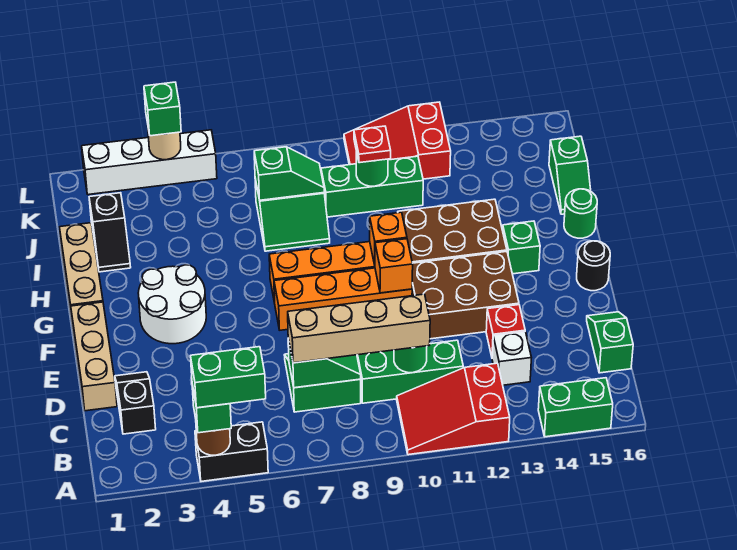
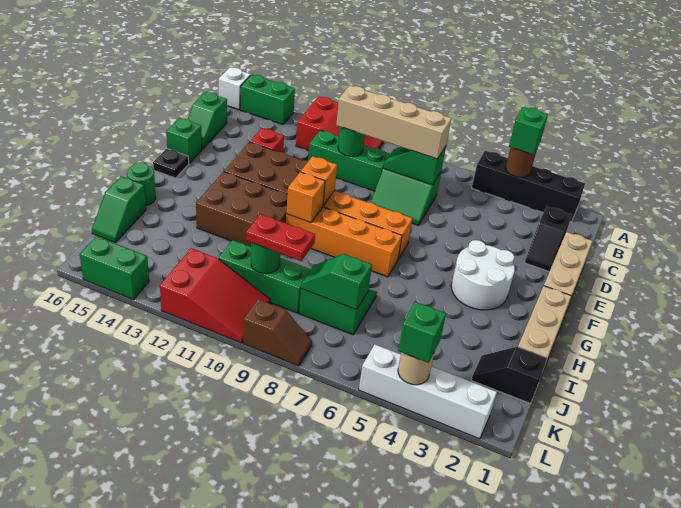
black 1x2 brick [195,422,268,481] -> black 1x4 brick [472,151,585,222]
green 1x2 brick [191,347,266,408] -> green 1x2 brick moved to [80,236,149,300]
white 1x1 brick [492,332,531,385] -> white 1x1 brick moved to [219,67,251,110]
black 1x1 round brick [577,241,610,291] -> black 1x1 plate [153,149,189,178]
green 1x1 brick [503,221,540,274] -> green 1x1 brick moved to [166,118,202,163]
black 1x2 slope [89,193,131,272] -> black 1x2 slope turned to [471,347,547,403]
green 1x2 slope [549,136,591,214] -> green 1x2 slope turned to [92,176,146,243]
red 1x1 plate [354,126,391,163] -> red 1x2 plate [246,214,315,261]
none -> brown 1x2 slope [243,299,312,366]

